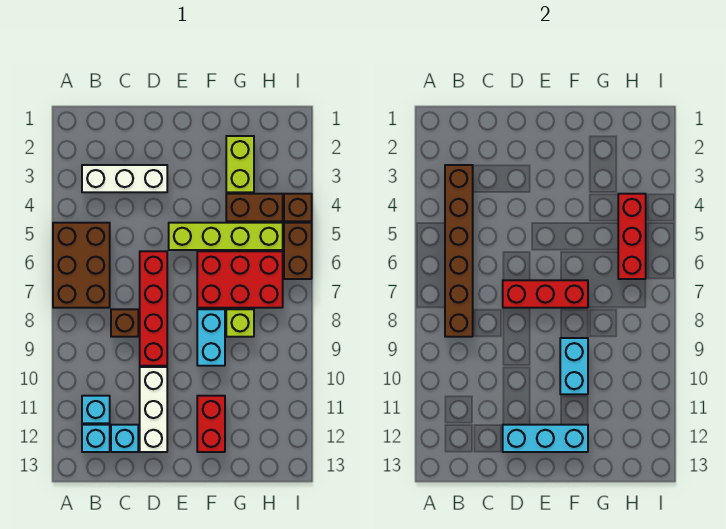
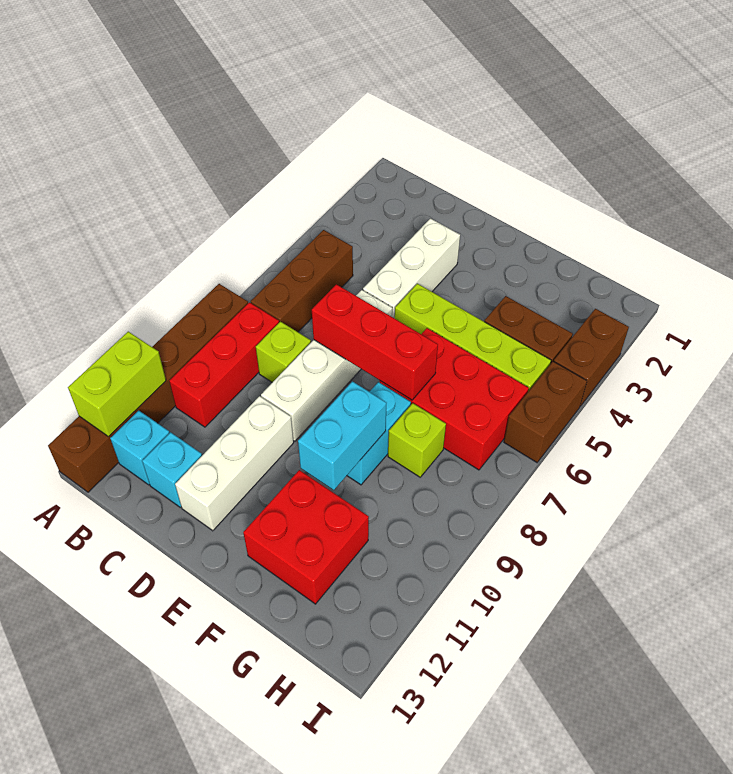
brown 2x3 brick [53,223,110,308] -> brown 1x3 brick [251,230,353,332]
white 1x3 brick [82,165,167,192] -> white 1x3 brick turned to [363,219,460,318]
brown 1x6 brick [445,165,473,337] -> brown 1x6 brick moved to [48,284,248,492]
cyan 1x1 brick [82,396,110,423] -> none
brown 1x1 brick [111,309,138,337] -> lime 1x1 brick [256,321,311,382]
red 1x4 brick [140,251,167,366] -> white 1x4 brick [261,290,392,441]
cyan 1x3 brick [503,425,588,452] -> none
red 1x2 brick [197,396,225,452] -> red 2x2 brick [243,470,369,604]
lime 1x2 brick [226,136,254,192] -> lime 1x2 brick moved to [68,332,166,437]
red 1x3 brick [618,194,646,279] -> red 1x3 brick moved to [169,302,279,427]
brown 1x1 brick [284,194,312,221] -> brown 1x2 brick [554,309,629,406]

